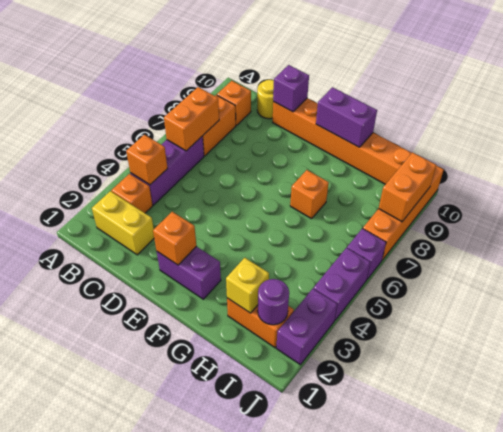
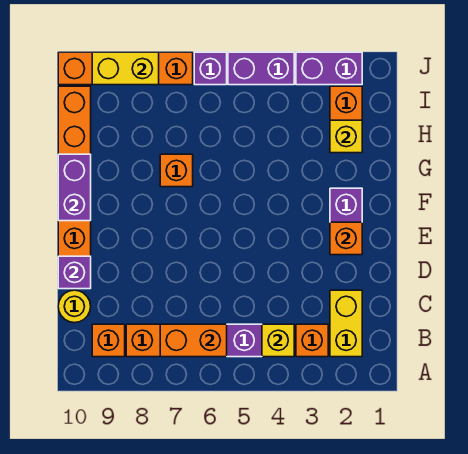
orange 1x1 brick [126,135,168,185] -> yellow 1x1 brick [262,324,294,357]
purple 1x1 round brick [258,279,289,325] -> none
orange 1x2 brick [379,152,436,222] -> yellow 1x2 brick [92,52,159,85]

